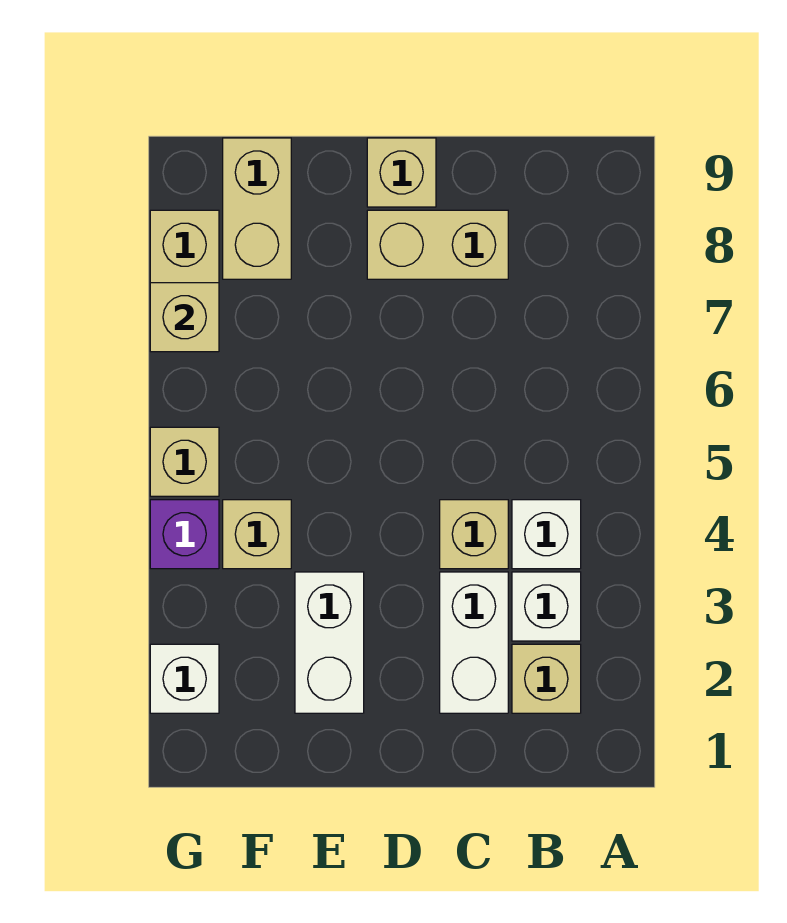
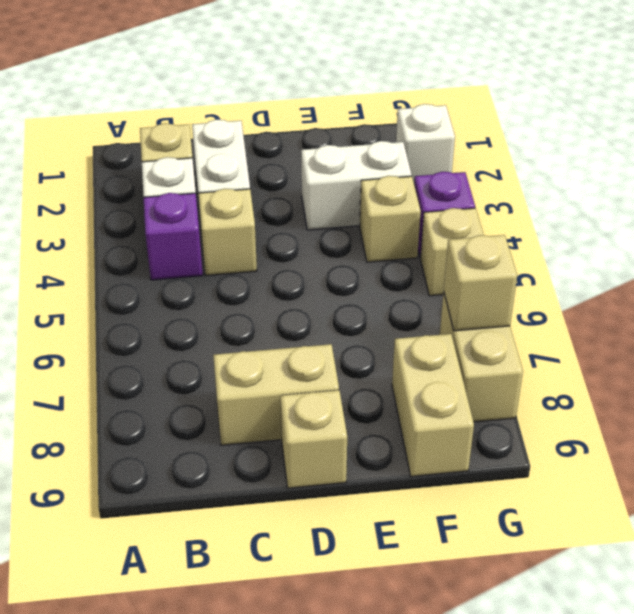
white 1x1 brick [512,500,581,569] -> purple 1x1 brick [144,193,203,280]
white 1x2 brick [295,572,364,713] -> white 1x2 brick turned to [301,141,412,230]

